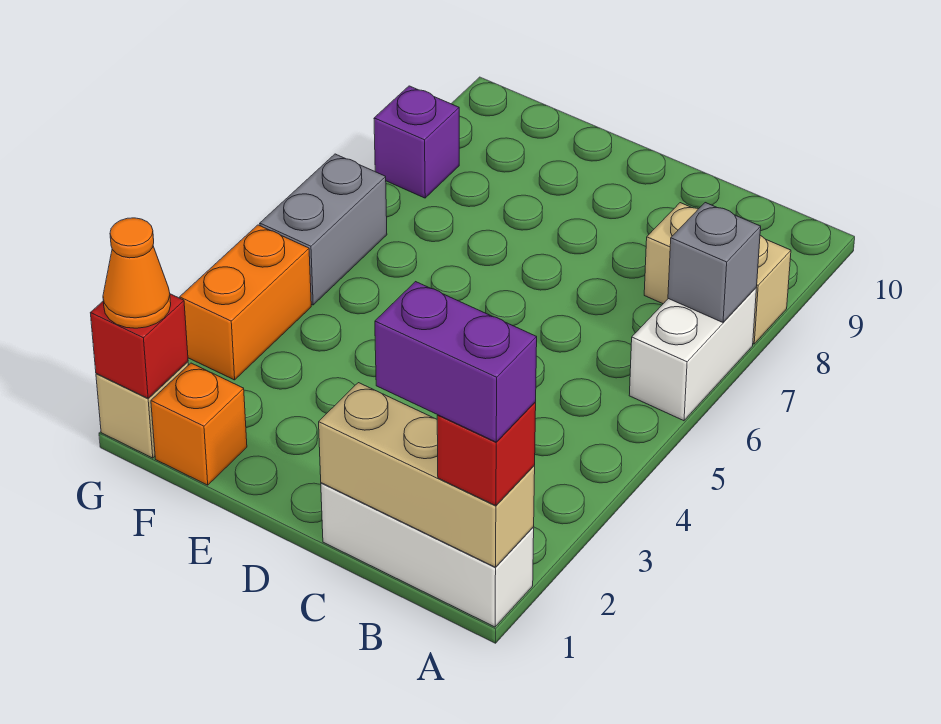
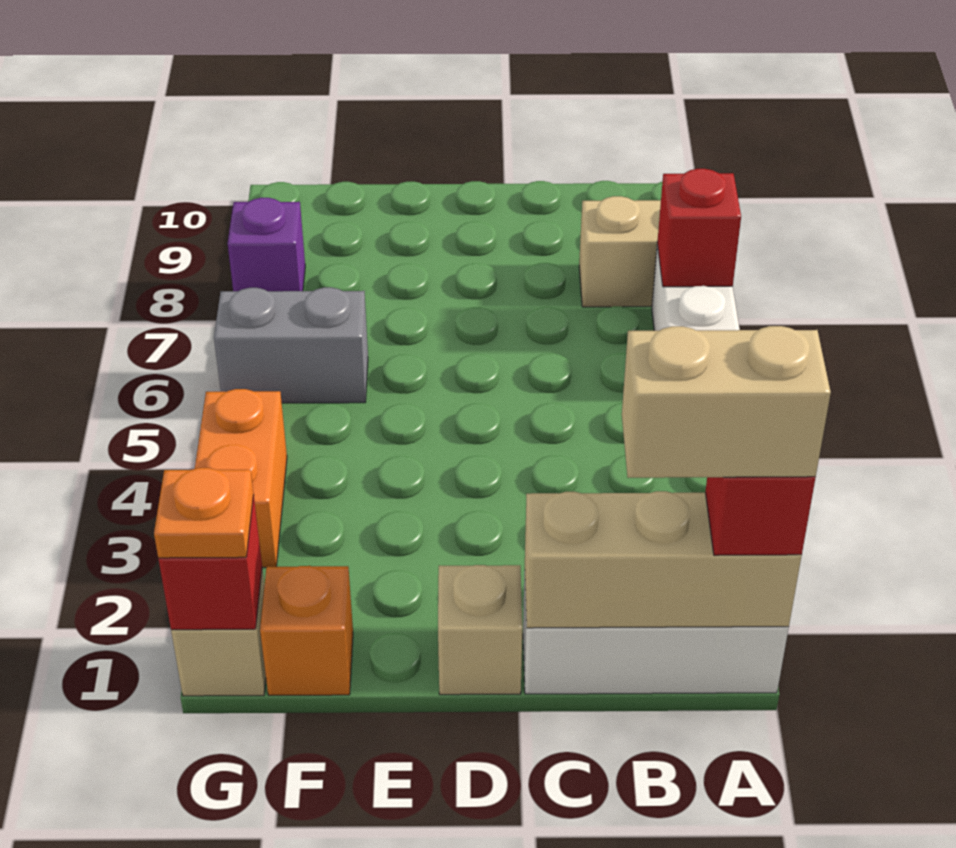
purple 1x2 brick [375,282,537,442] -> tan 1x2 brick [622,326,831,478]
grey 1x1 brick [668,203,761,322] -> red 1x1 brick [657,169,741,287]
none -> tan 1x1 brick [438,565,522,695]
orange 1x1 cone [103,218,171,328] -> orange 1x1 plate [154,468,254,558]
grey 1x2 brick [260,154,387,305] -> grey 1x2 brick turned to [214,287,368,403]

